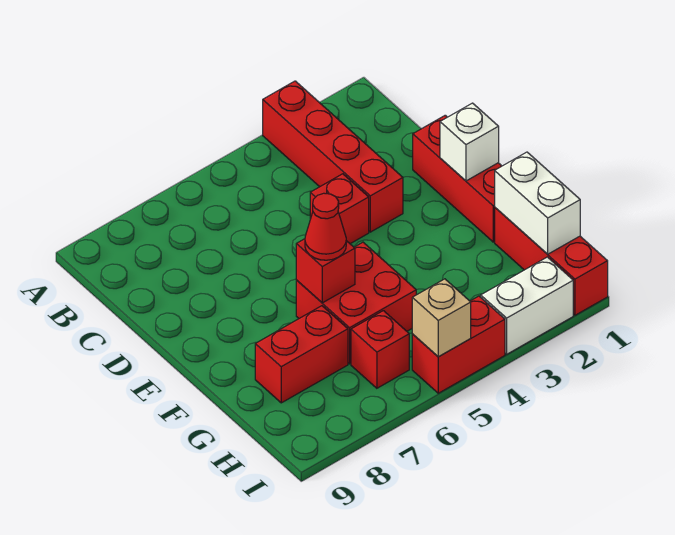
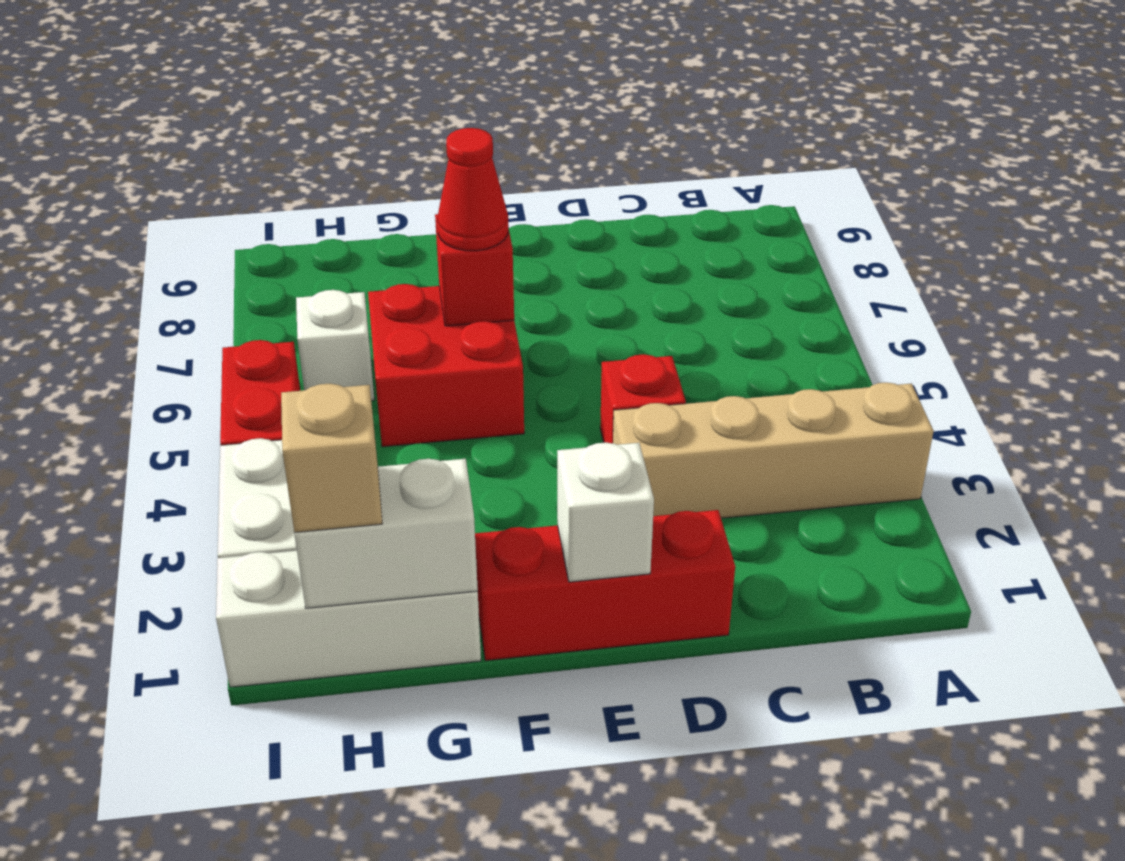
red 1x4 brick [263,81,403,232] -> tan 1x4 brick [613,382,934,518]
red 1x3 brick [495,208,608,315] -> white 1x3 brick [216,551,481,687]
red 1x2 brick [255,306,348,403] -> none
red 1x1 brick [351,311,409,388] -> white 1x1 brick [296,290,374,401]
tan 1x1 brick [412,279,471,357] -> tan 1x1 brick moved to [281,384,382,533]

